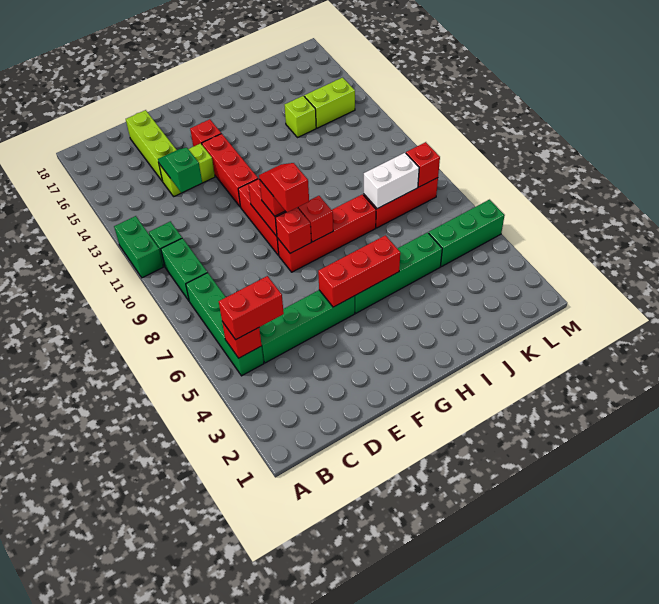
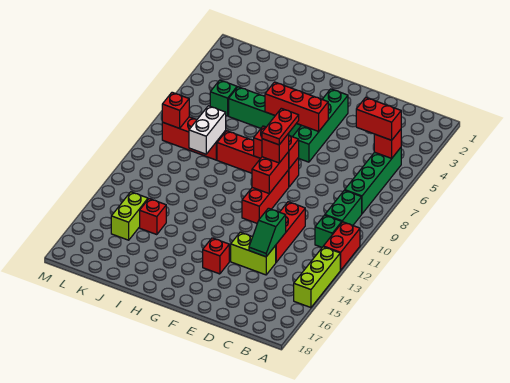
green 1x2 brick [114,216,163,278] -> red 1x2 brick [323,222,360,270]
green 1x4 brick [259,290,355,363] -> green 1x4 brick turned to [293,89,348,162]
lime 1x3 brick [126,110,176,181] -> lime 1x3 brick moved to [294,247,340,308]
red 1x2 slope [259,163,309,212] -> red 1x2 plate [262,108,299,145]
red 1x3 brick [202,134,258,207] -> red 1x3 brick moved to [275,202,305,262]
white 1x2 brick [364,153,419,209] -> white 1x2 brick turned to [189,106,226,154]
lime 1x1 brick [285,96,316,138] -> red 1x1 brick [140,199,166,235]
green 1x3 brick [429,200,505,267] -> green 1x1 brick [210,80,237,116]
lime 1x2 brick [304,78,355,128] -> lime 1x2 brick turned to [111,192,148,240]

